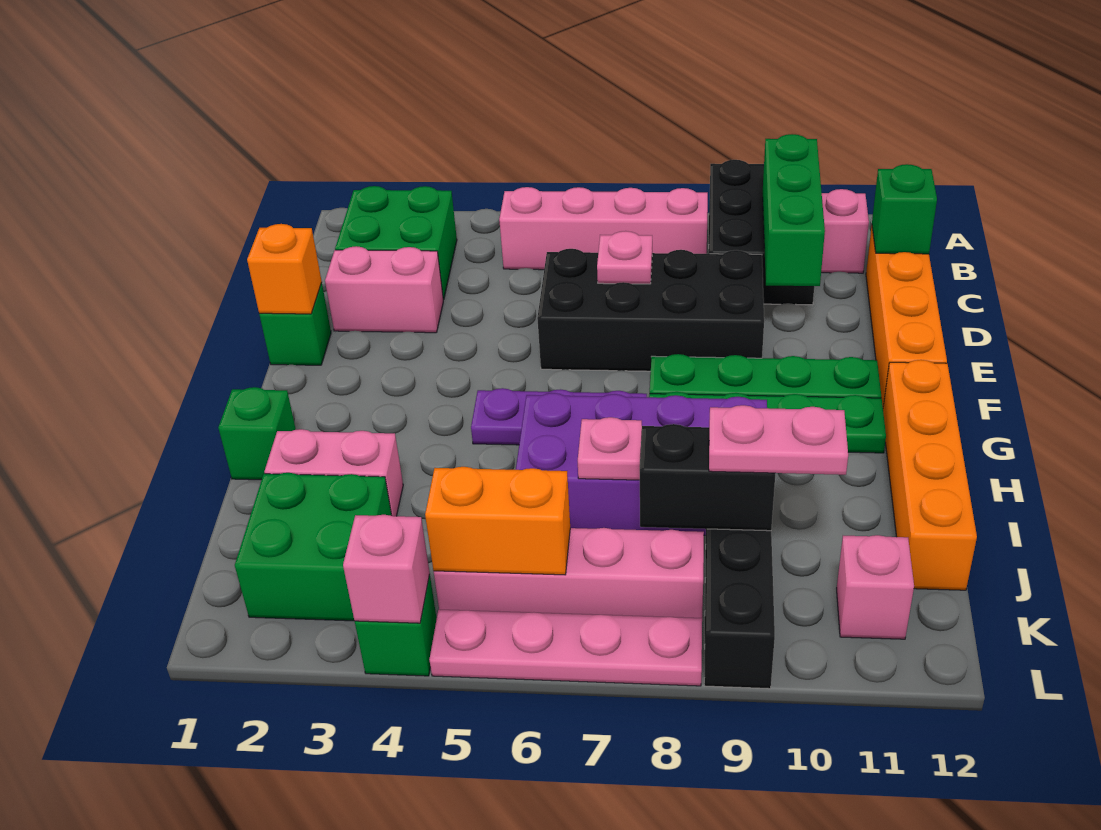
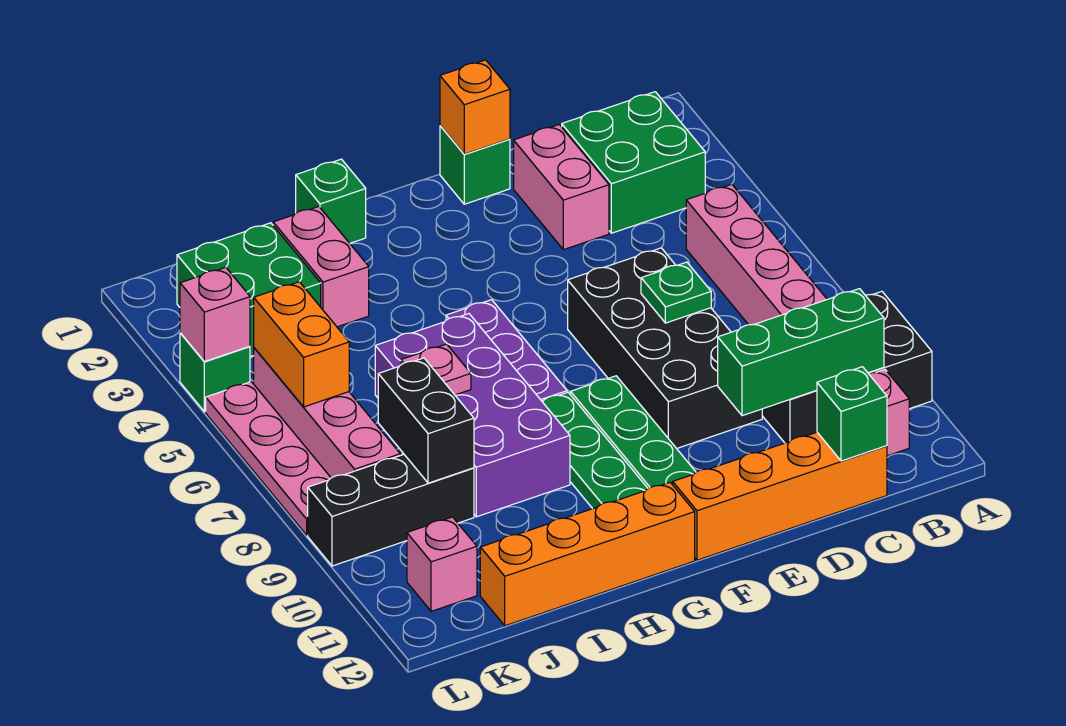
pink 1x1 plate [597,231,652,284] -> green 1x1 plate [641,262,711,323]
pink 1x2 plate [709,405,848,475] -> none

